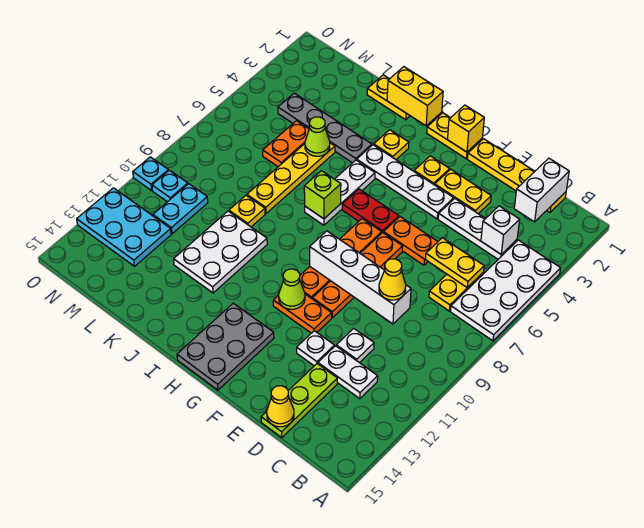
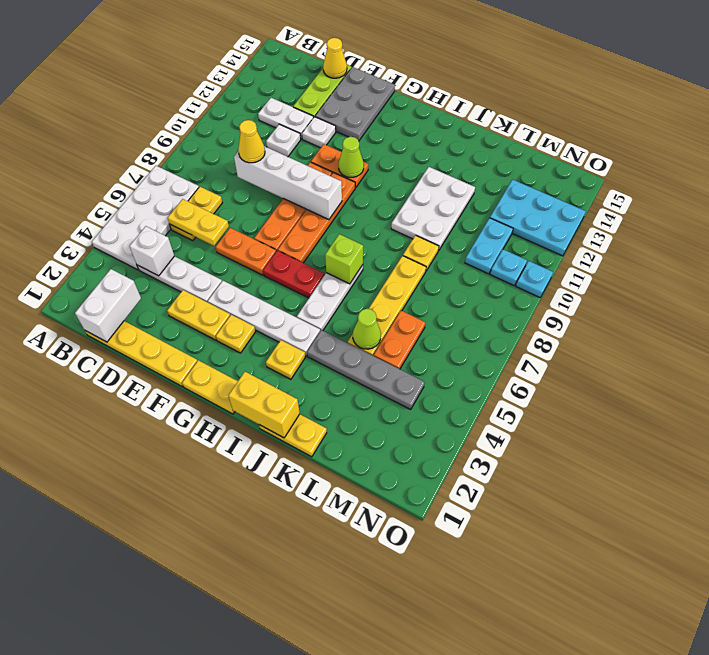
yellow 1x1 brick [447,105,484,152] -> none
grey 2x3 plate [177,303,274,390] -> grey 2x3 plate moved to [315,67,395,141]

